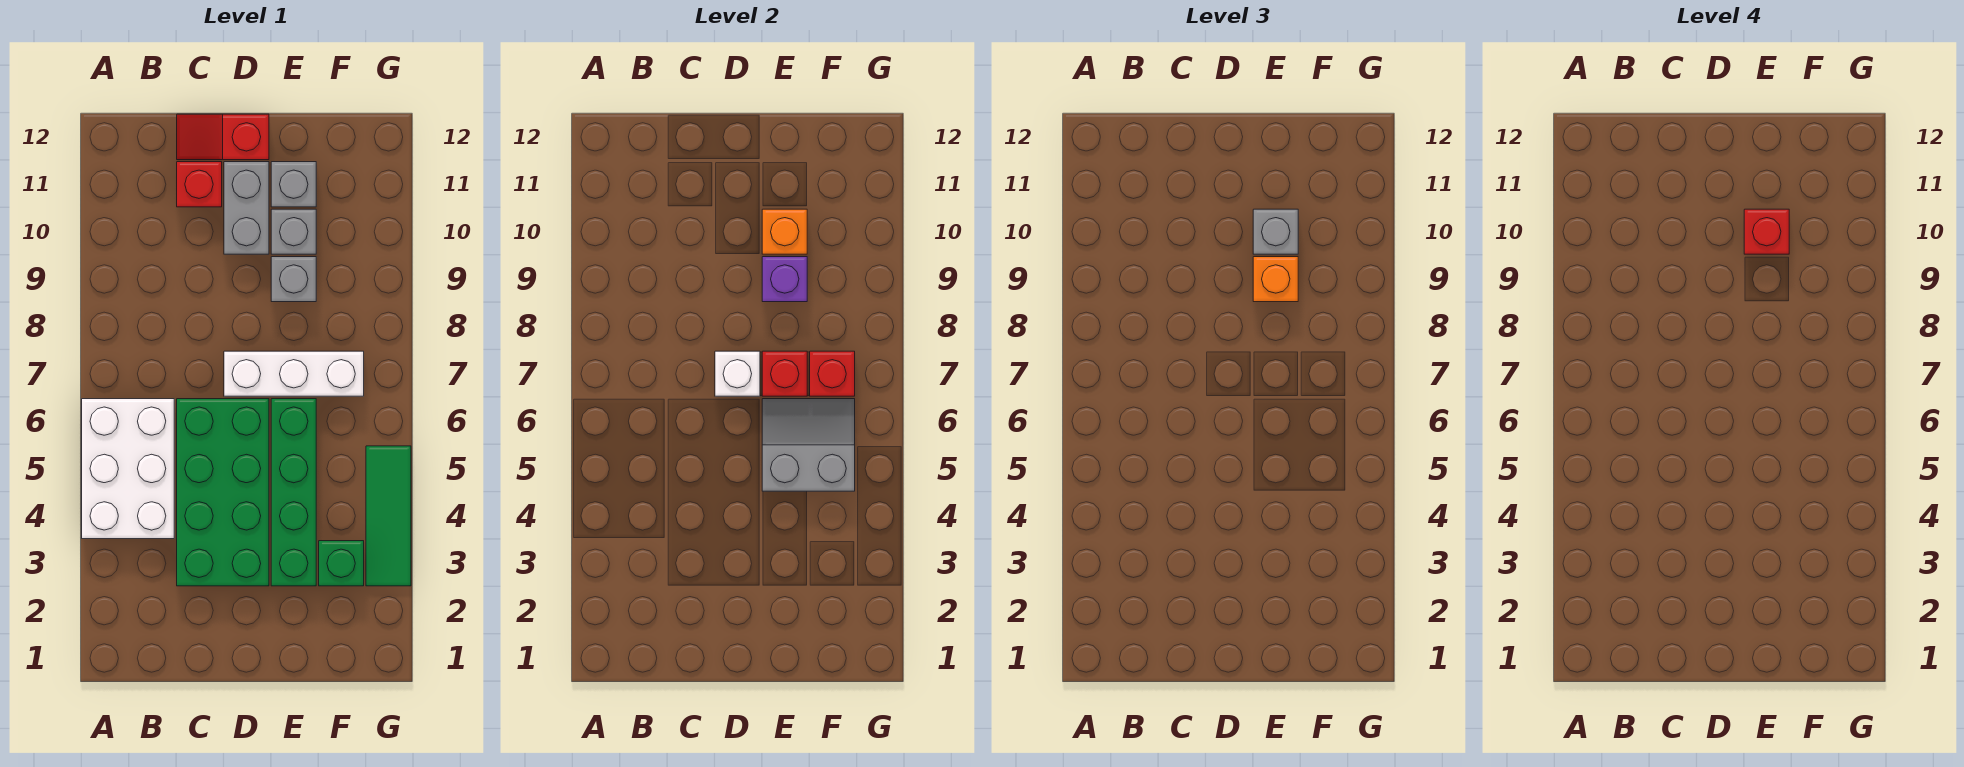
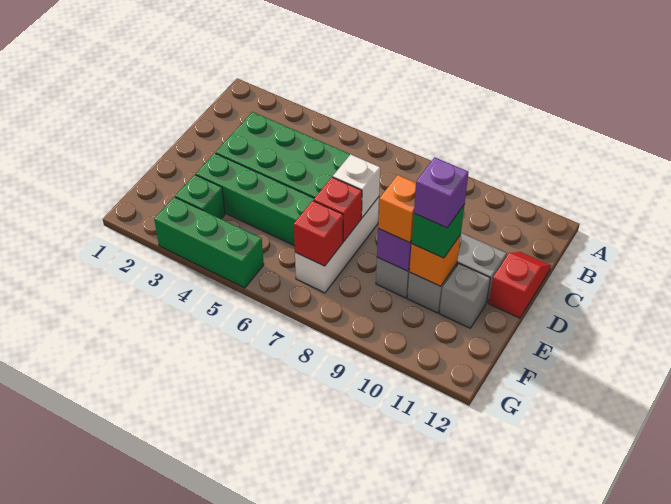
white 2x3 brick [82,399,174,539] -> none
red 1x1 brick [177,162,222,207] -> none
grey 2x2 slope [762,399,855,491] -> none
grey 1x1 brick [1253,209,1298,254] -> green 1x1 brick [412,204,465,258]
red 1x1 brick [1744,209,1789,254] -> purple 1x1 brick [414,157,469,228]
green 1x3 tile [366,446,411,586] -> green 1x3 brick [154,197,264,288]

